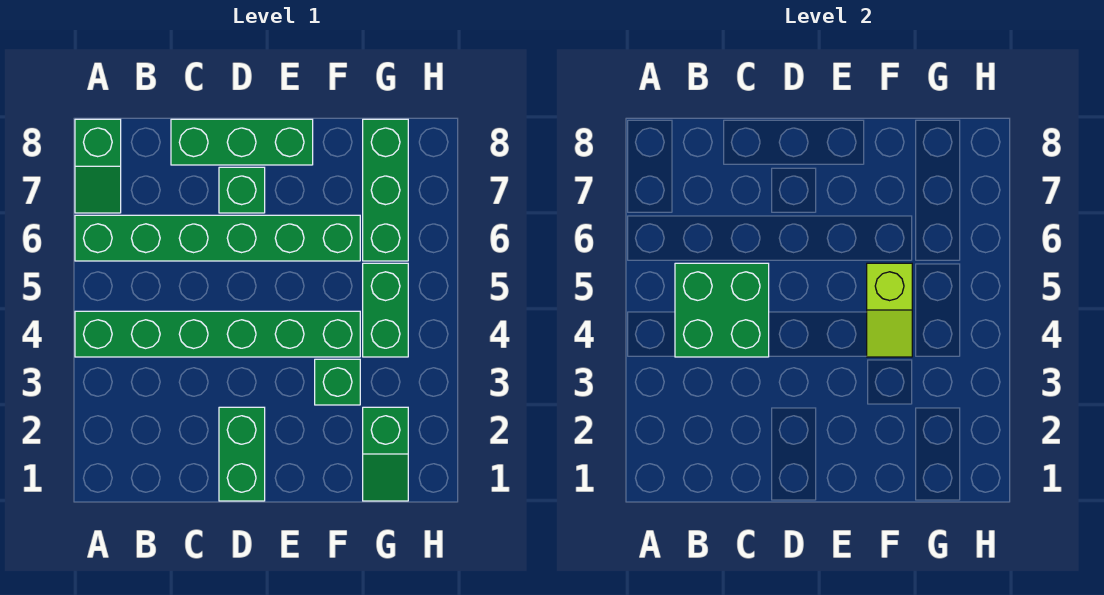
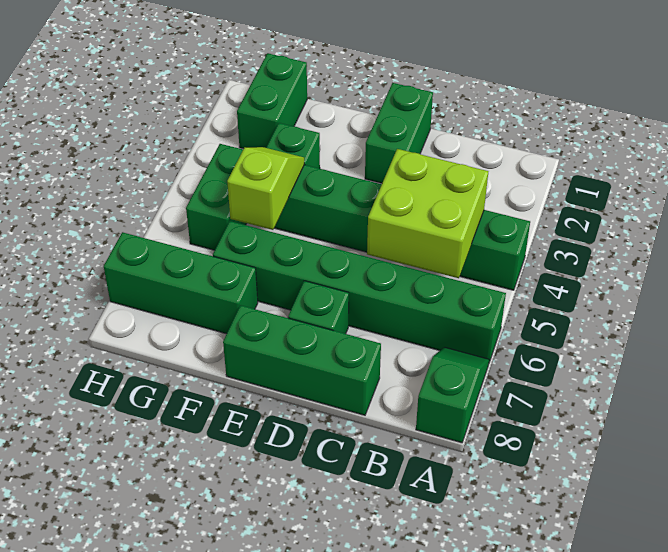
green 2x2 brick [675,263,769,357] -> lime 2x2 brick [367,149,488,278]
green 1x2 slope [363,407,408,501] -> green 1x2 brick [237,53,307,149]
green 1x3 brick [363,119,408,261] -> green 1x3 brick turned to [104,232,258,334]

